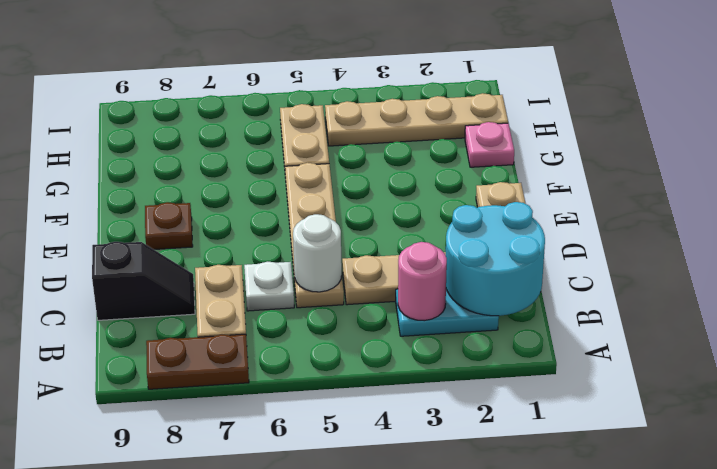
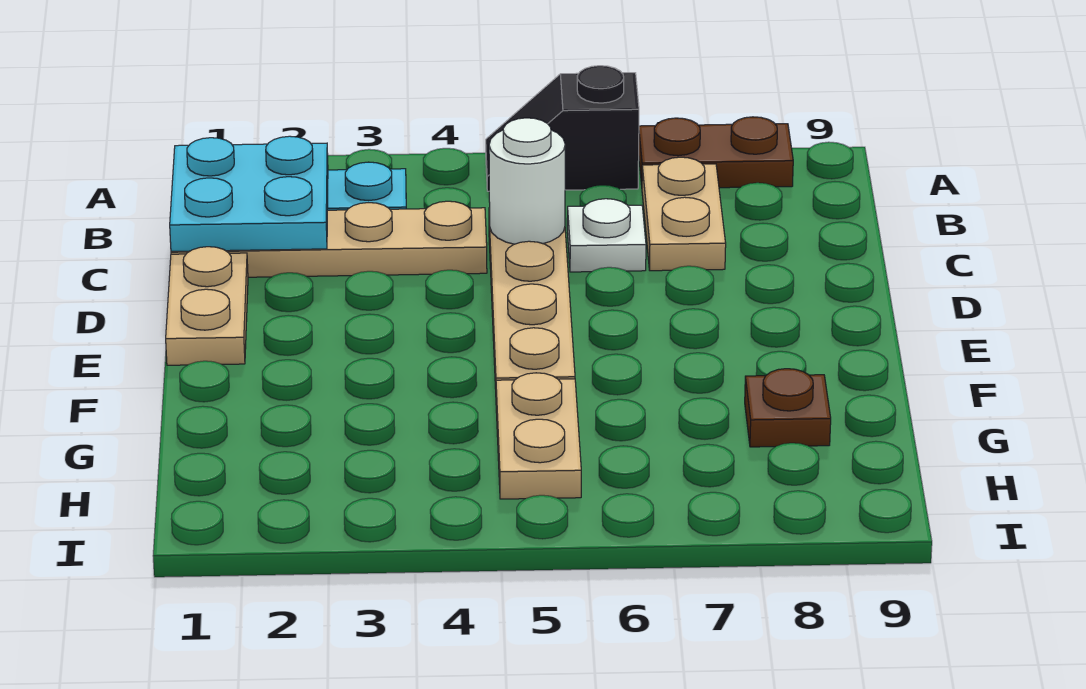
cyan 2x2 round brick [446,202,545,316] -> cyan 2x2 plate [170,136,328,251]
pink 1x1 round brick [398,242,447,321] -> none
black 1x2 slope [92,242,195,320] -> black 1x2 slope moved to [486,66,639,191]
brown 1x1 plate [145,202,193,250] -> brown 1x1 plate moved to [745,369,831,447]
pink 1x1 plate [465,122,514,167] -> none
tan 1x4 plate [325,93,508,146] -> none

